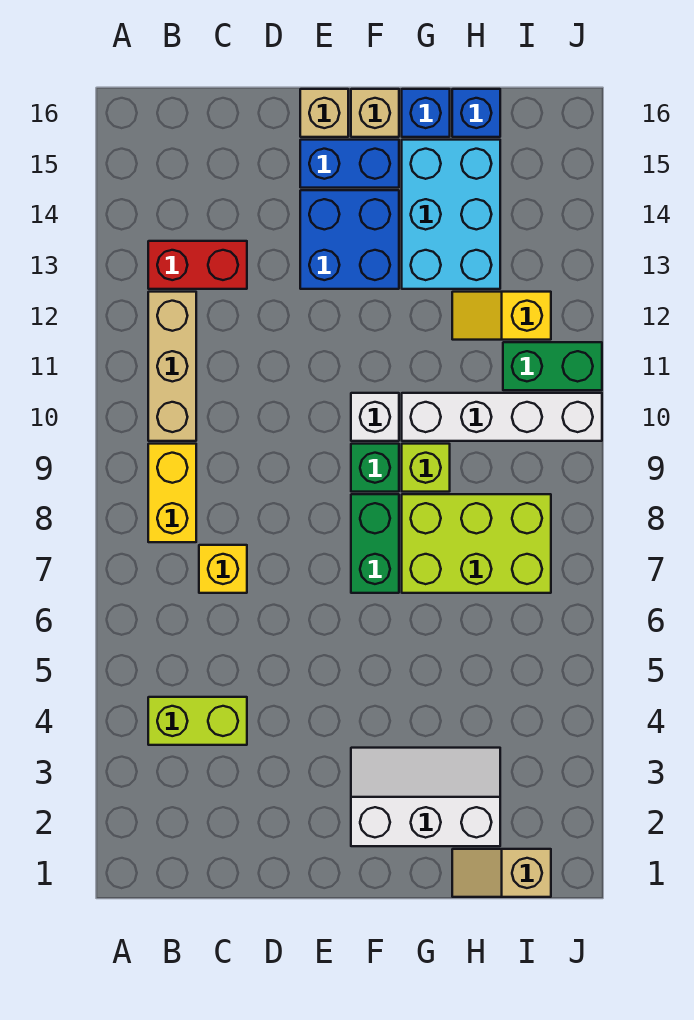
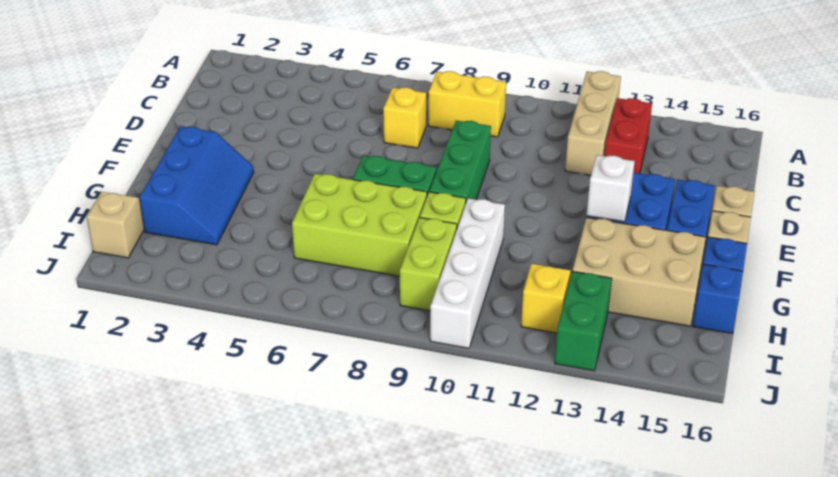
lime 1x2 brick [148,697,247,745] -> lime 1x2 brick moved to [400,218,457,311]
tan 1x3 brick [148,292,196,441] -> tan 1x3 brick turned to [565,71,621,175]
white 2x3 slope [351,748,500,846] -> blue 2x3 slope [139,126,254,245]
green 1x1 brick [351,444,399,492] -> green 1x3 brick [429,121,491,202]
white 1x1 brick [351,393,399,441] -> white 1x1 brick moved to [587,155,635,222]
lime 2x3 brick [402,494,551,593] -> lime 2x3 brick turned to [292,174,427,276]
cyan 2x3 brick [402,140,500,289] -> tan 2x3 brick [572,217,706,326]
green 1x2 brick [503,342,602,390] -> green 1x2 brick moved to [555,271,612,371]

